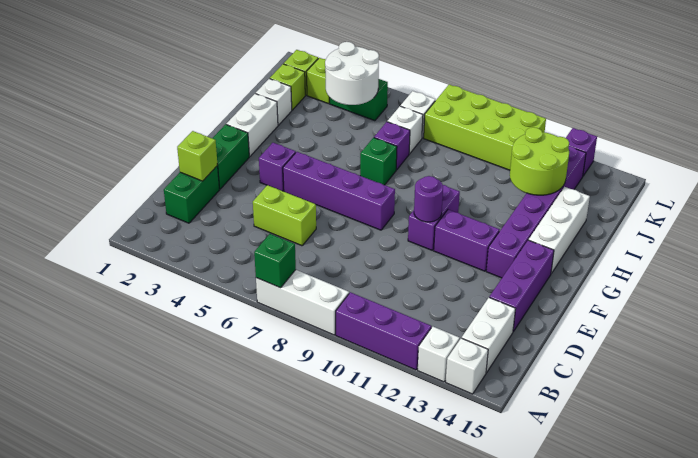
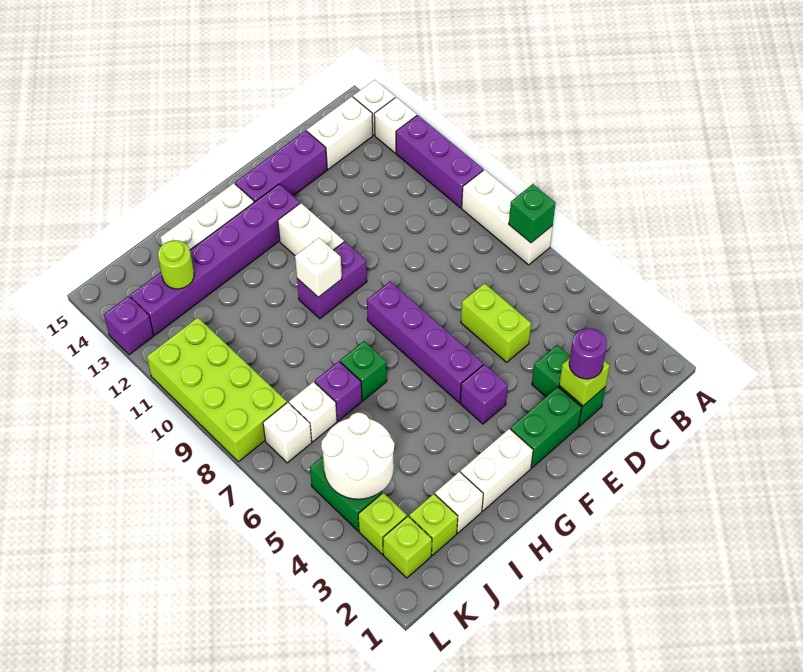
green 1x2 brick [164,166,220,223] -> green 1x2 brick turned to [532,345,606,426]
purple 1x1 round brick [414,176,443,222] -> purple 1x1 round brick moved to [569,328,607,379]
purple 1x2 brick [434,210,500,271] -> white 1x2 brick [278,203,344,255]
none -> white 1x1 brick [295,238,342,297]
lime 2x2 round brick [510,127,569,195] -> lime 1x1 round brick [158,240,194,289]

